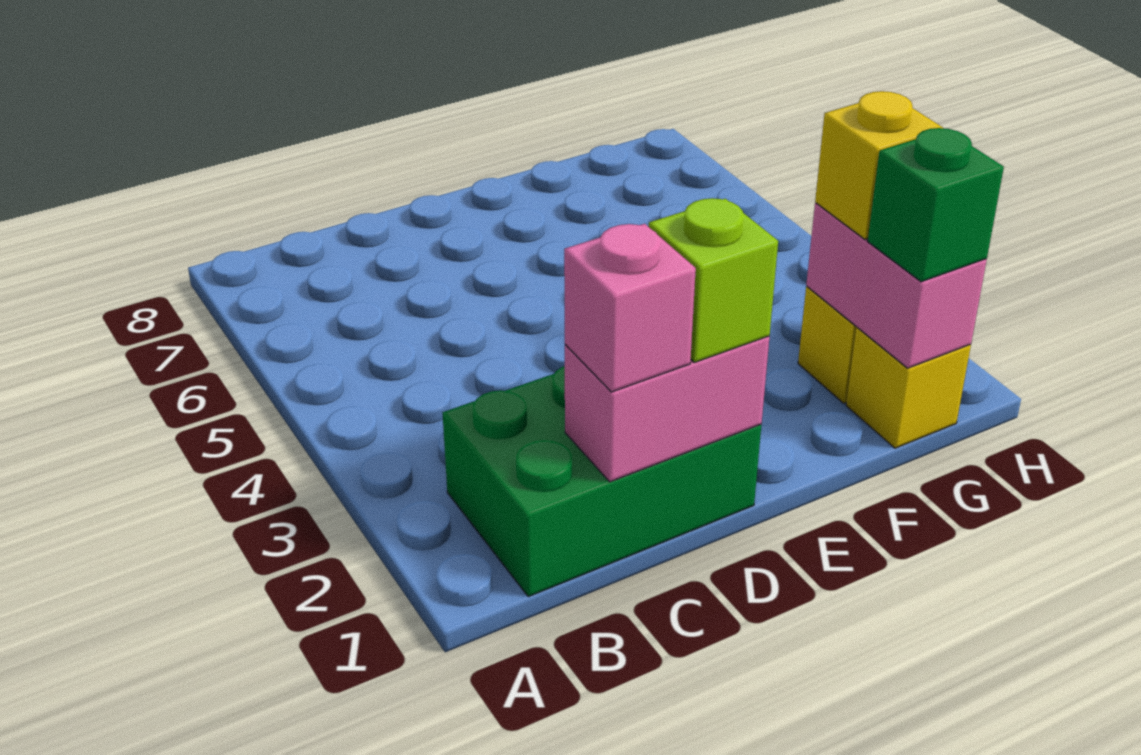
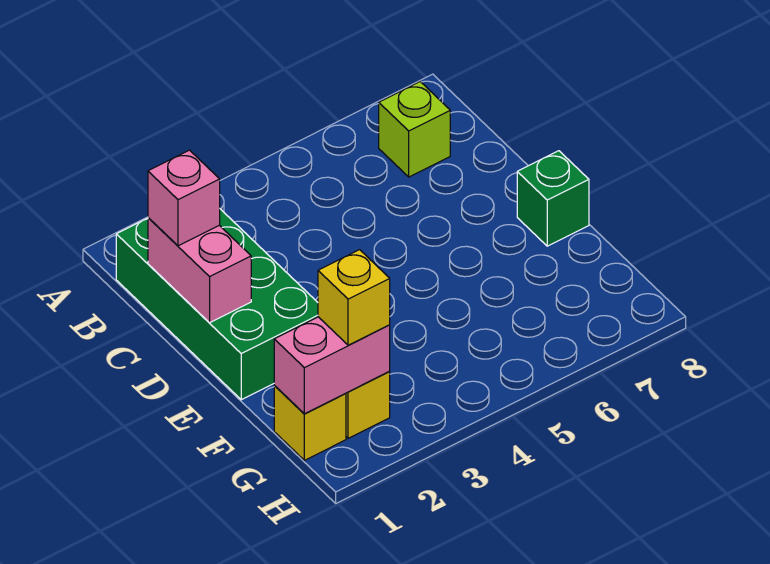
green 2x3 brick [443,366,761,597] -> green 2x4 brick [116,209,318,400]
lime 1x1 brick [649,198,778,362] -> lime 1x1 brick moved to [379,82,450,177]
green 1x1 brick [868,128,1004,282] -> green 1x1 brick moved to [517,151,589,246]

